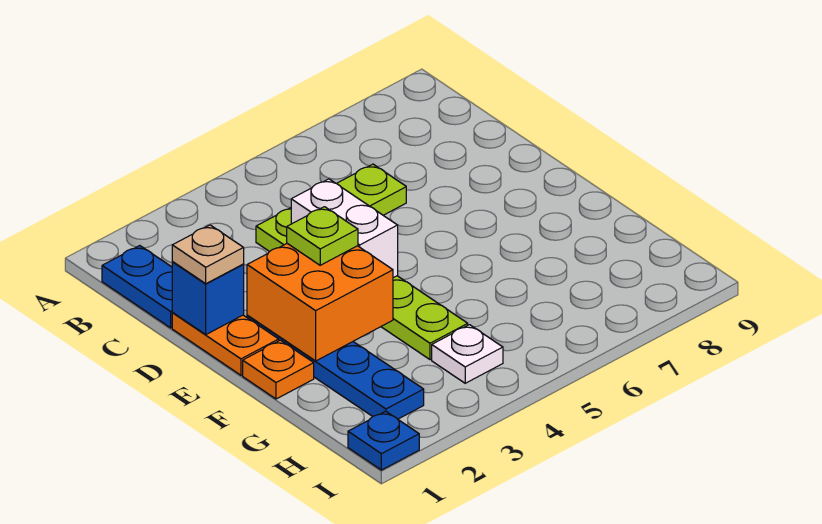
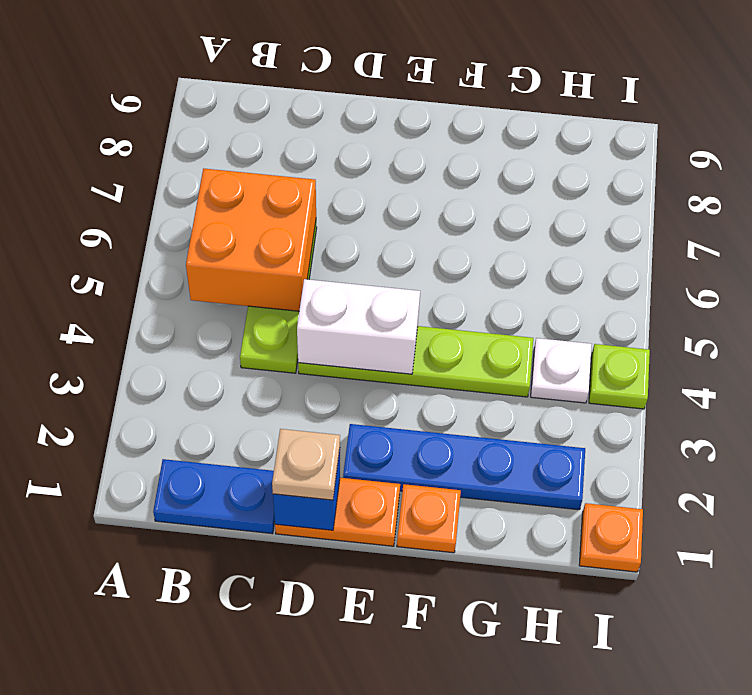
orange 2x2 brick [247,244,393,361] -> orange 2x2 brick moved to [186,168,316,311]
lime 1x1 plate [287,207,358,265] -> lime 1x1 plate moved to [589,344,650,409]
blue 1x1 plate [348,411,419,470] -> orange 1x1 plate [579,503,643,572]

